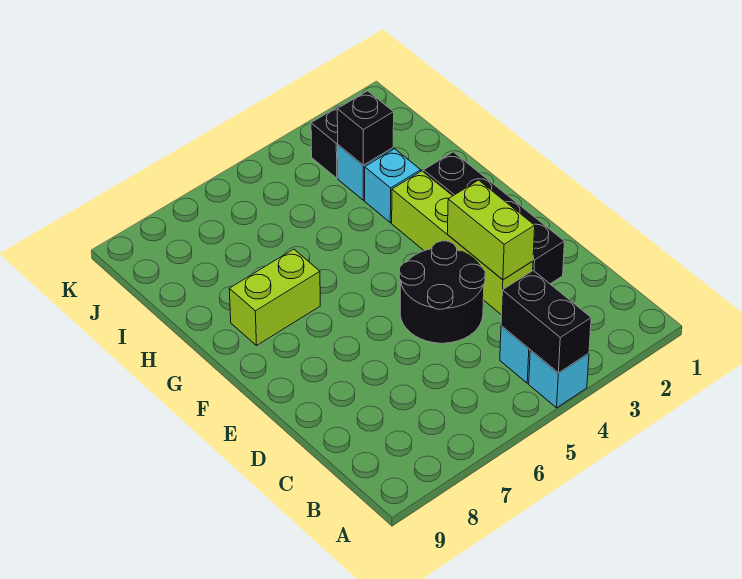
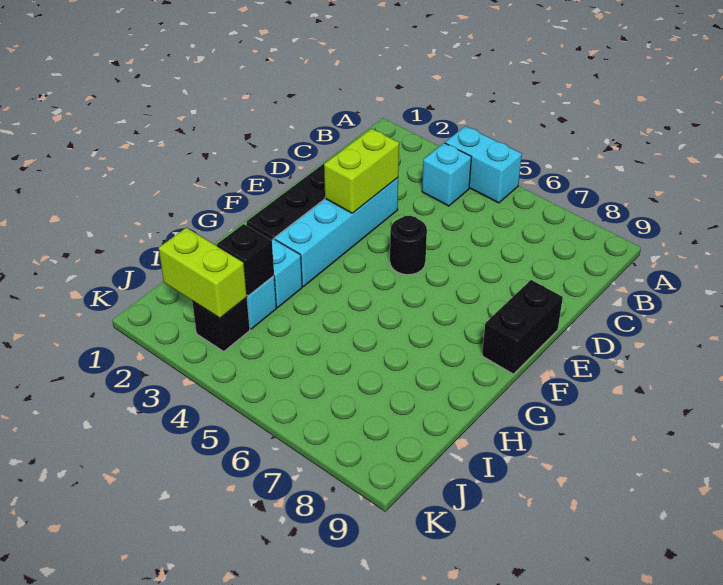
cyan 1x1 brick [529,350,589,408] -> cyan 1x2 brick [445,126,522,203]
black 1x2 brick [501,271,591,373] -> black 1x2 brick moved to [482,280,563,374]
lime 1x4 brick [392,171,533,314] -> cyan 1x4 brick [275,178,398,287]
black 2x2 round brick [399,241,485,343] -> black 1x1 round brick [390,216,427,275]
lime 1x2 brick [229,249,320,345] -> lime 1x2 brick moved to [159,228,247,318]

